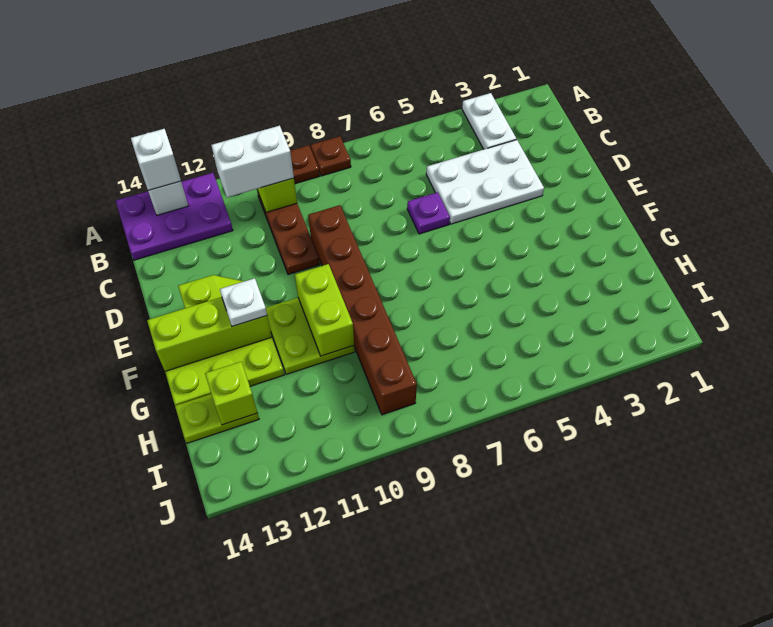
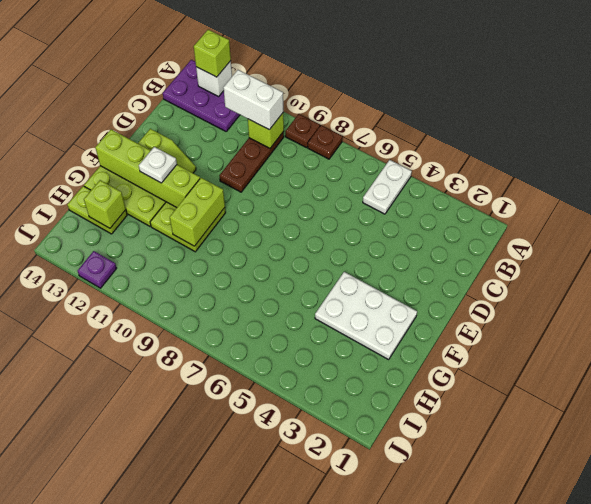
white 1x2 plate [462,93,516,149] -> white 1x2 plate moved to [363,160,412,214]
white 1x1 brick [131,129,181,190] -> lime 1x1 brick [194,30,231,77]
white 2x3 plate [426,140,544,224] -> white 2x3 plate moved to [315,272,417,360]
purple 1x1 plate [407,192,450,234] -> purple 1x1 plate moved to [77,251,117,288]
brown 1x6 brick [308,205,417,415] -> none
lime 1x3 brick [147,297,272,371] -> lime 1x4 brick [95,129,200,208]

